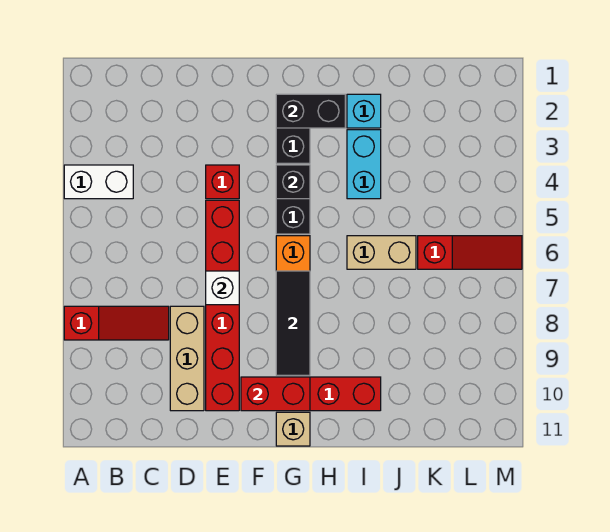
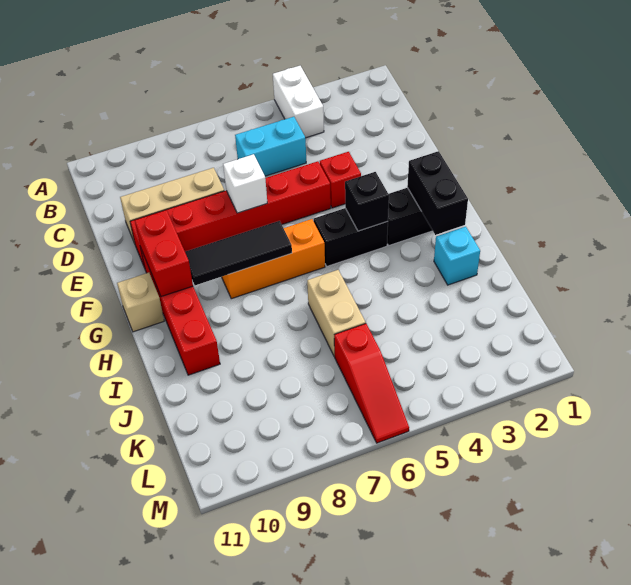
red 1x3 slope [64,306,169,340] -> none
cyan 1x2 brick [347,130,381,199] -> cyan 1x2 brick moved to [235,117,306,176]

